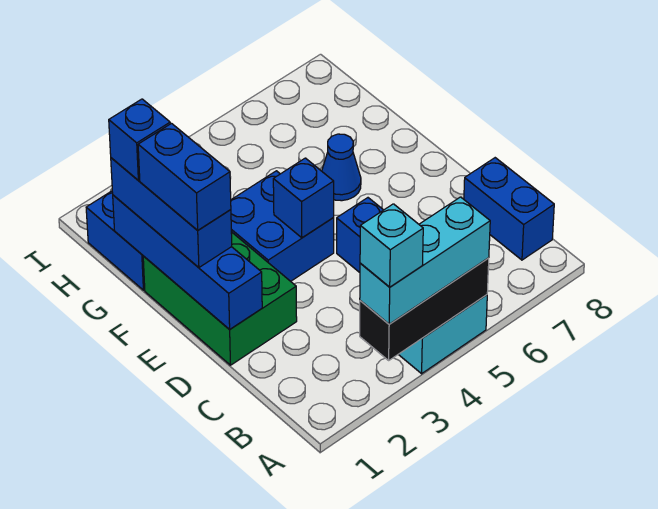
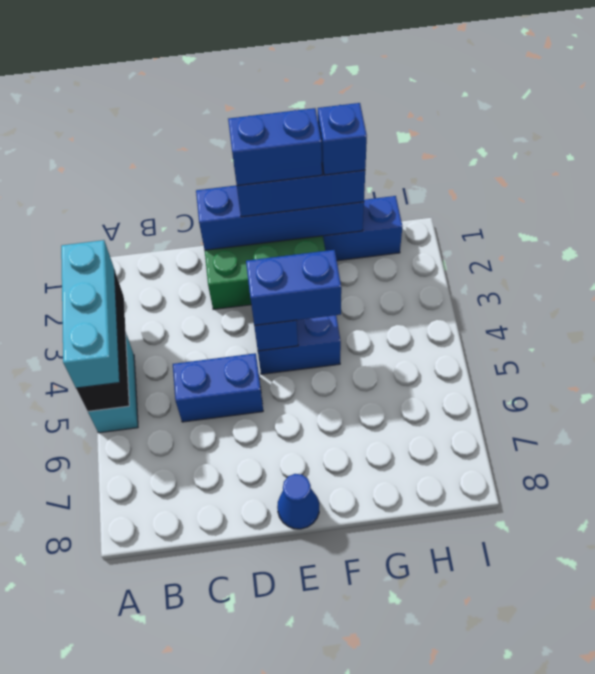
cyan 1x1 brick [360,204,423,287] -> none
blue 1x2 brick [464,158,554,260] -> blue 1x2 brick moved to [246,250,341,325]
blue 1x1 cone [322,134,361,201] -> blue 1x1 cone moved to [277,474,319,529]

